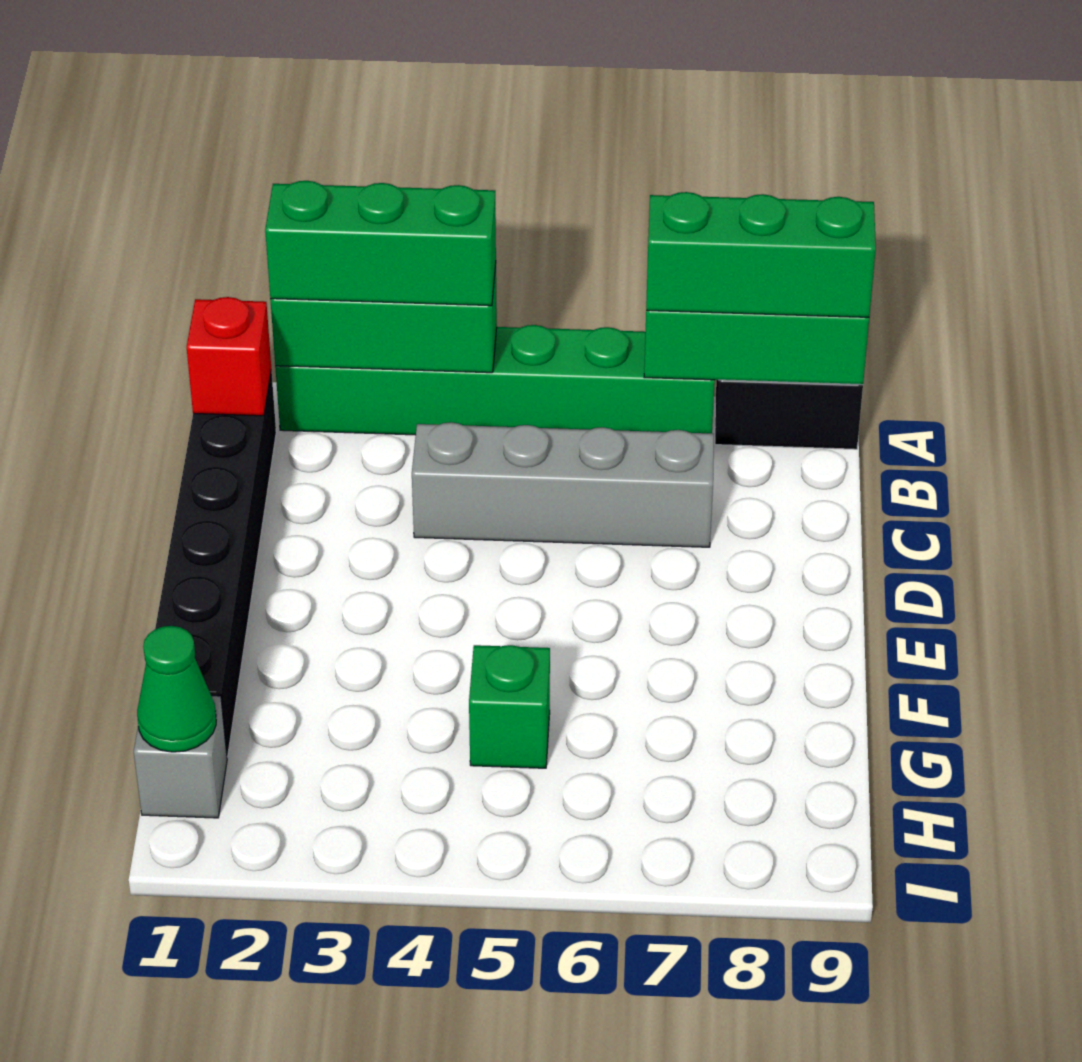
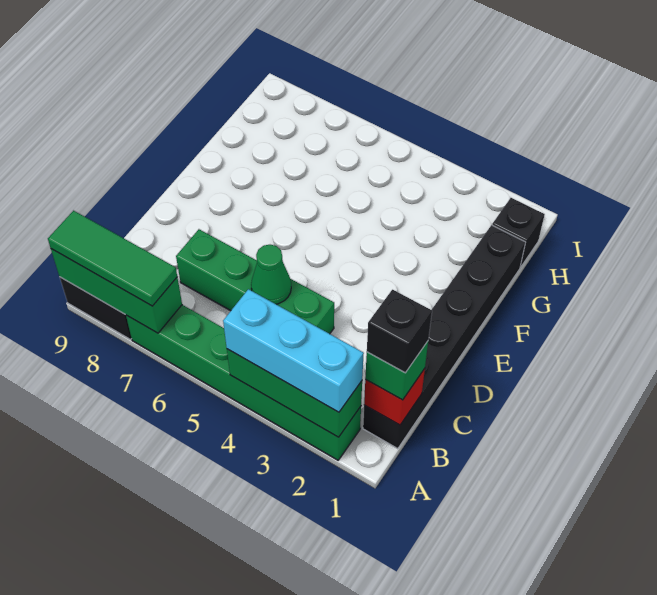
green 1x3 brick [265,181,496,306] -> cyan 1x3 brick [223,289,364,412]
green 1x3 brick [646,192,876,317] -> green 1x3 tile [48,211,177,306]
none -> black 1x1 brick [367,290,432,373]
grey 1x4 brick [412,422,714,547] -> green 1x4 brick [176,229,334,334]
green 1x1 brick [469,645,550,768] -> green 1x1 brick moved to [365,341,428,400]
grey 1x1 brick [134,696,227,818] -> black 1x1 brick [492,198,545,267]
green 1x1 cone [137,626,216,752] -> green 1x1 cone moved to [251,245,291,304]

